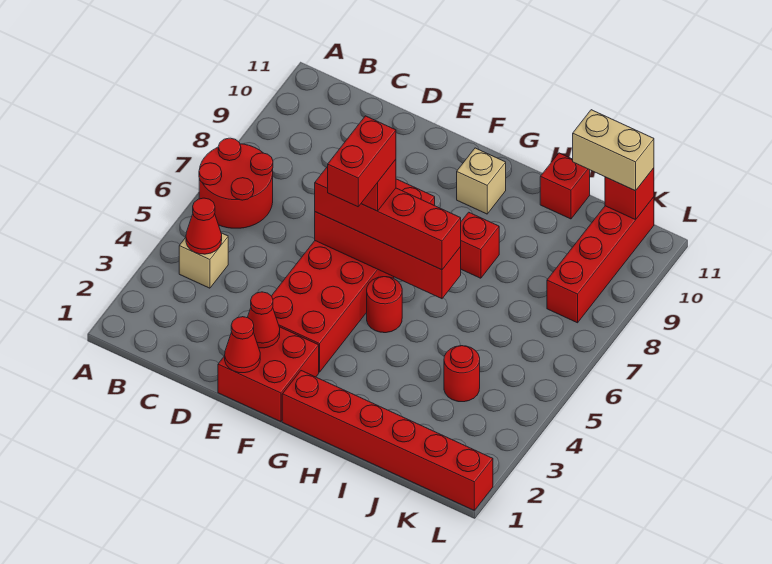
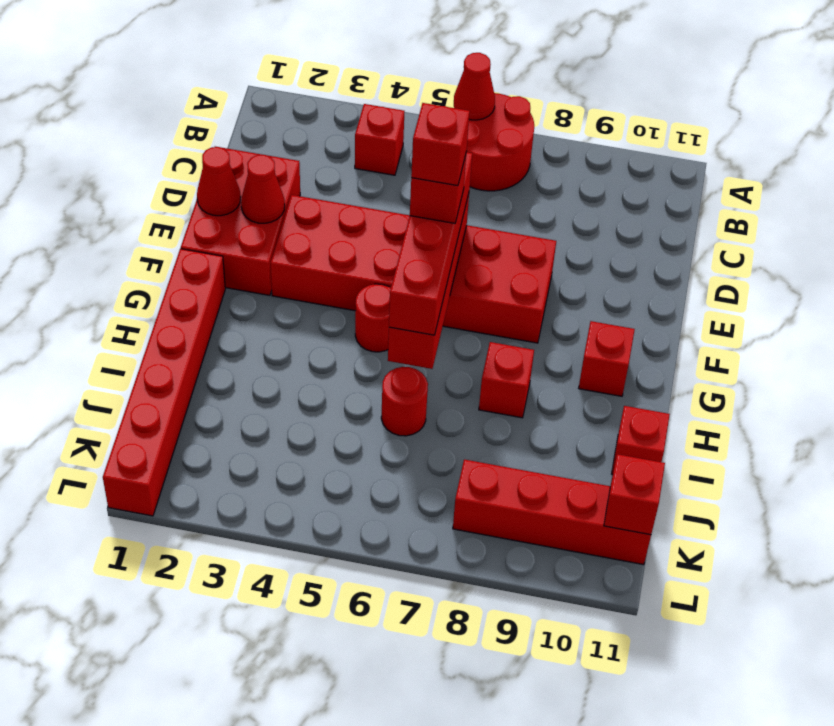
tan 1x1 brick [179,233,228,288] -> red 1x1 brick [355,104,404,175]
red 1x1 cone [186,198,222,254] -> red 1x1 cone moved to [454,53,495,120]
red 2x2 brick [218,327,319,422] -> red 2x3 brick [181,148,300,295]
red 1x2 brick [328,116,396,207] -> red 1x1 brick [411,103,470,186]
tan 1x1 brick [457,148,506,214] -> red 1x1 brick [579,321,635,396]
red 1x1 round brick [444,346,480,402] -> red 1x1 round brick moved to [381,367,428,436]
tan 1x2 brick [573,110,654,191] -> none

